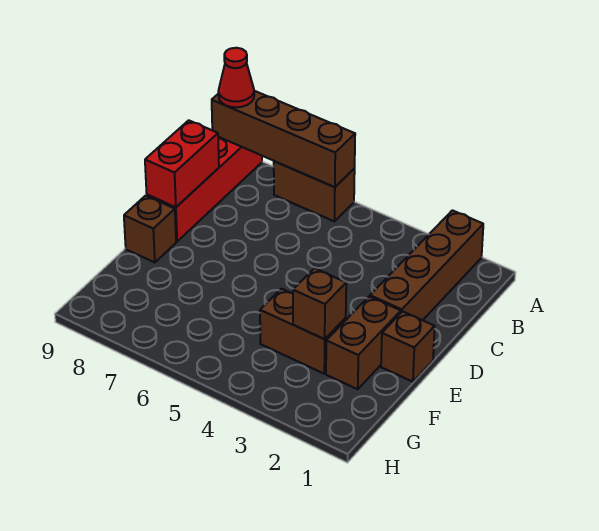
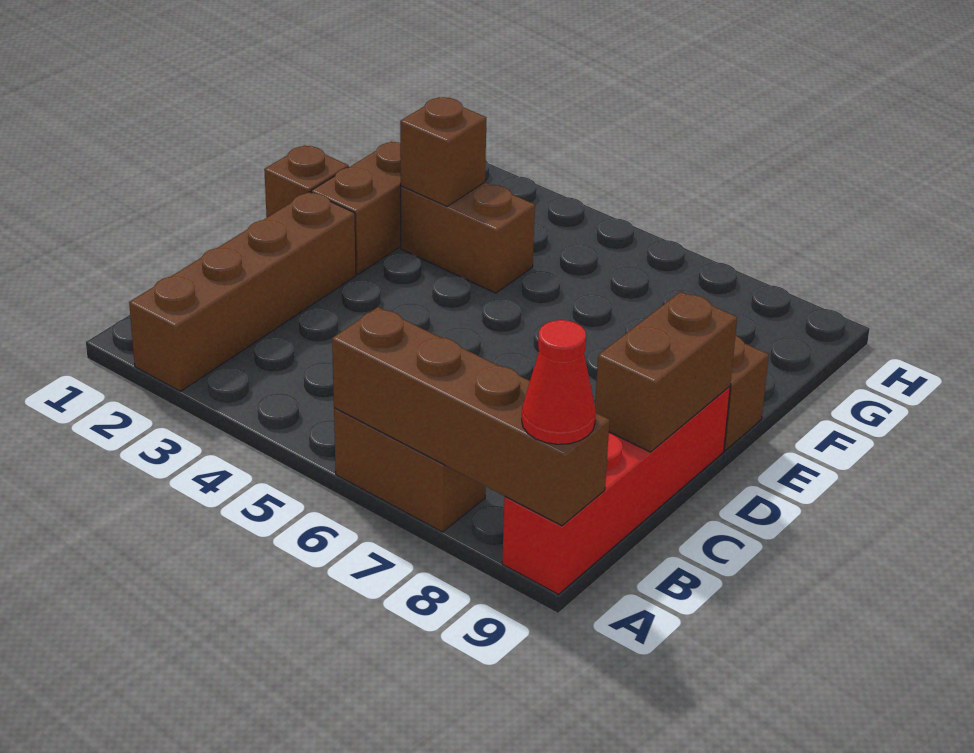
red 1x2 brick [145,120,219,207] -> brown 1x2 brick [595,292,737,452]

